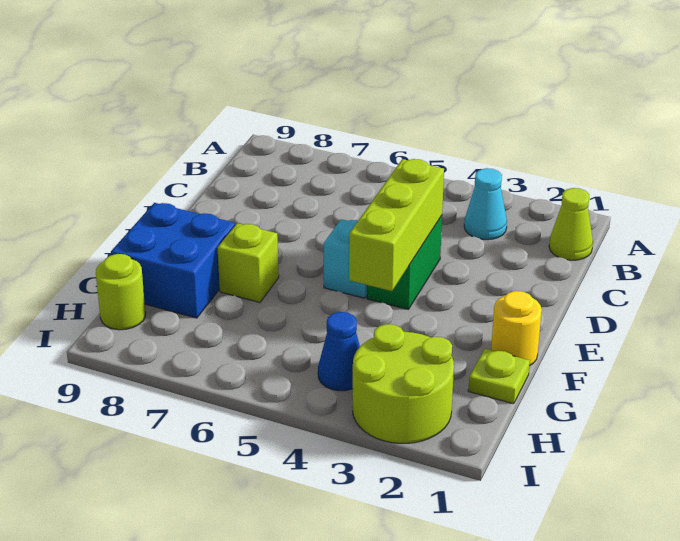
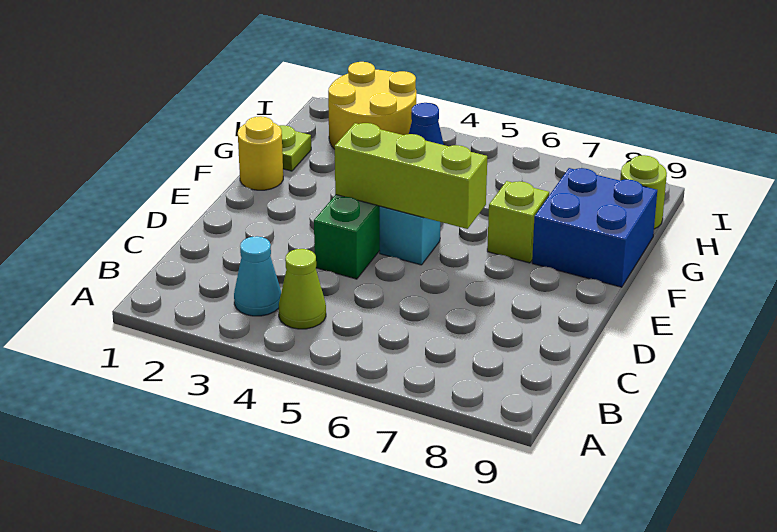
lime 1x1 cone [549,188,593,260] -> lime 1x1 cone moved to [279,249,326,329]
lime 1x3 brick [349,159,444,291] -> lime 1x3 brick turned to [335,123,487,229]
lime 2x2 round brick [353,324,454,443] -> yellow 2x2 round brick [328,62,416,149]

